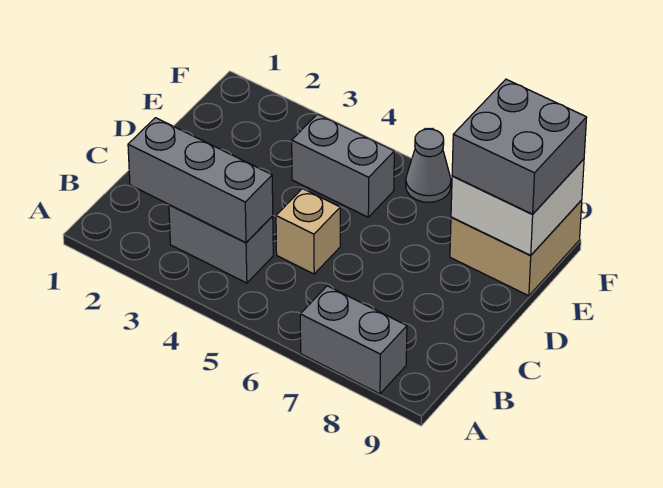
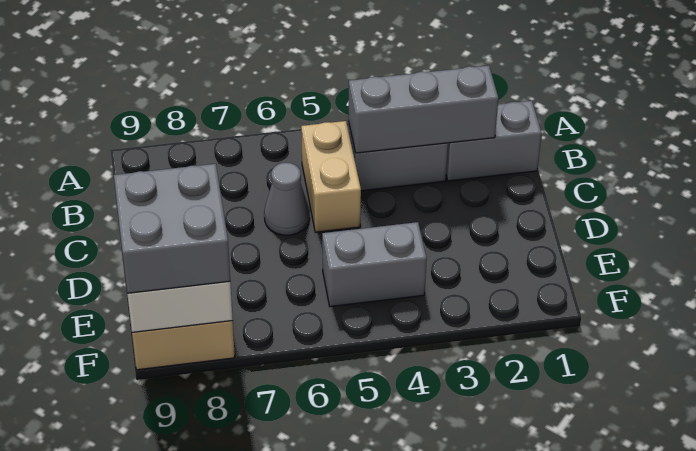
grey 1x2 brick [300,286,407,394] -> grey 1x2 brick moved to [446,101,542,181]
tan 1x1 brick [276,189,340,274] -> tan 1x2 brick [301,121,361,232]
grey 1x1 cone [406,129,451,202] -> grey 1x1 cone moved to [264,163,310,235]

